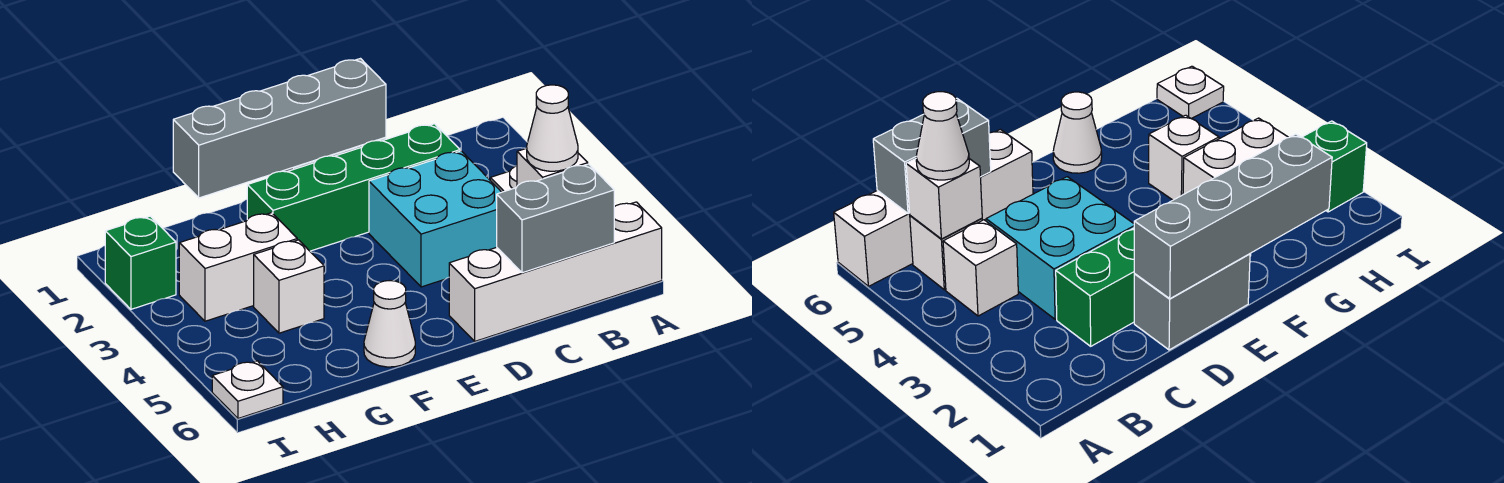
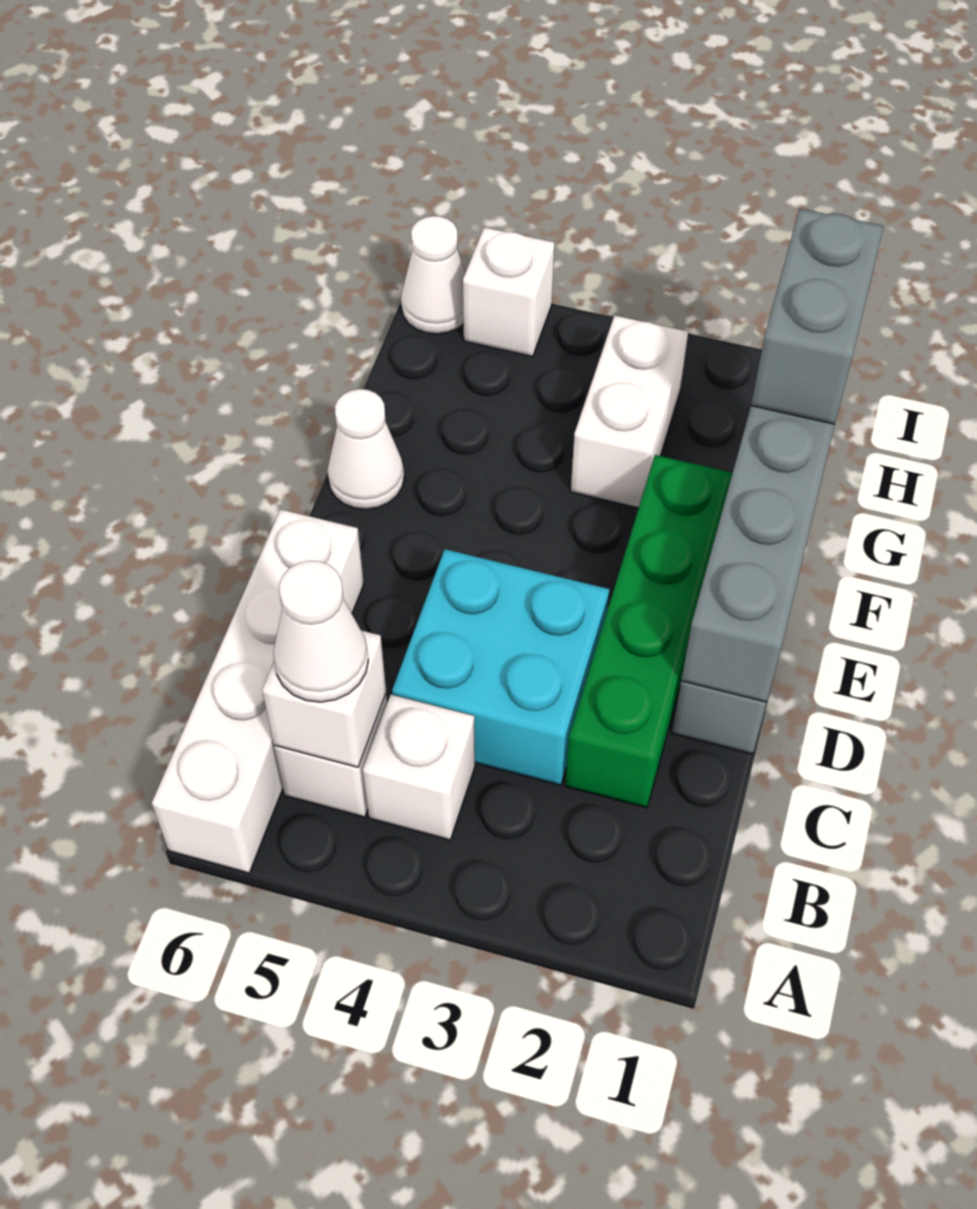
grey 1x2 brick [497,164,614,273] -> grey 1x2 brick moved to [751,209,883,424]
white 1x1 brick [254,240,324,333] -> white 1x1 brick moved to [463,227,555,357]
green 1x1 brick [105,216,176,309] -> none
white 1x1 plate [212,361,283,418] -> white 1x1 cone [401,216,465,334]

